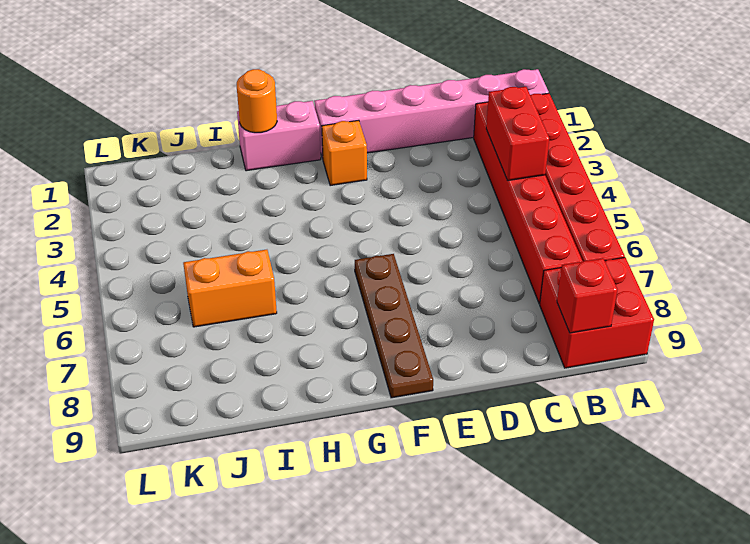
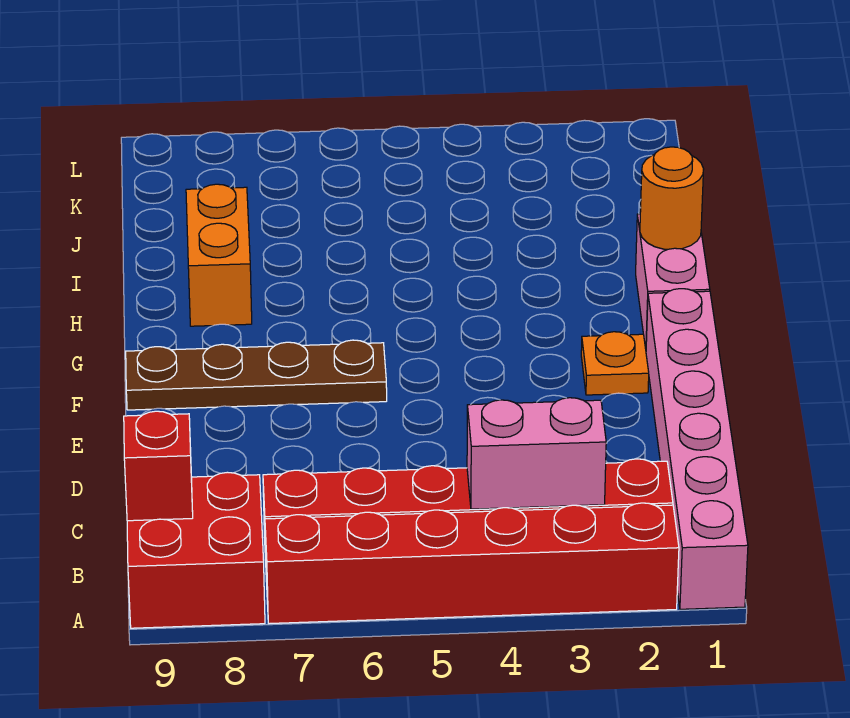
red 1x2 brick [486,87,549,181] -> pink 1x2 brick [467,398,606,509]
orange 1x1 brick [322,120,367,186] -> orange 1x1 plate [581,332,649,395]
orange 1x2 brick [183,250,277,327] -> orange 1x2 brick moved to [186,184,252,326]

